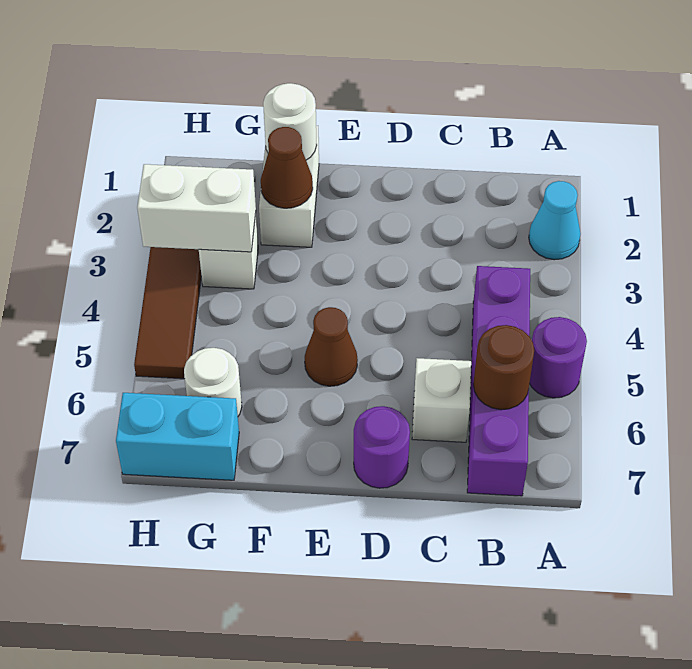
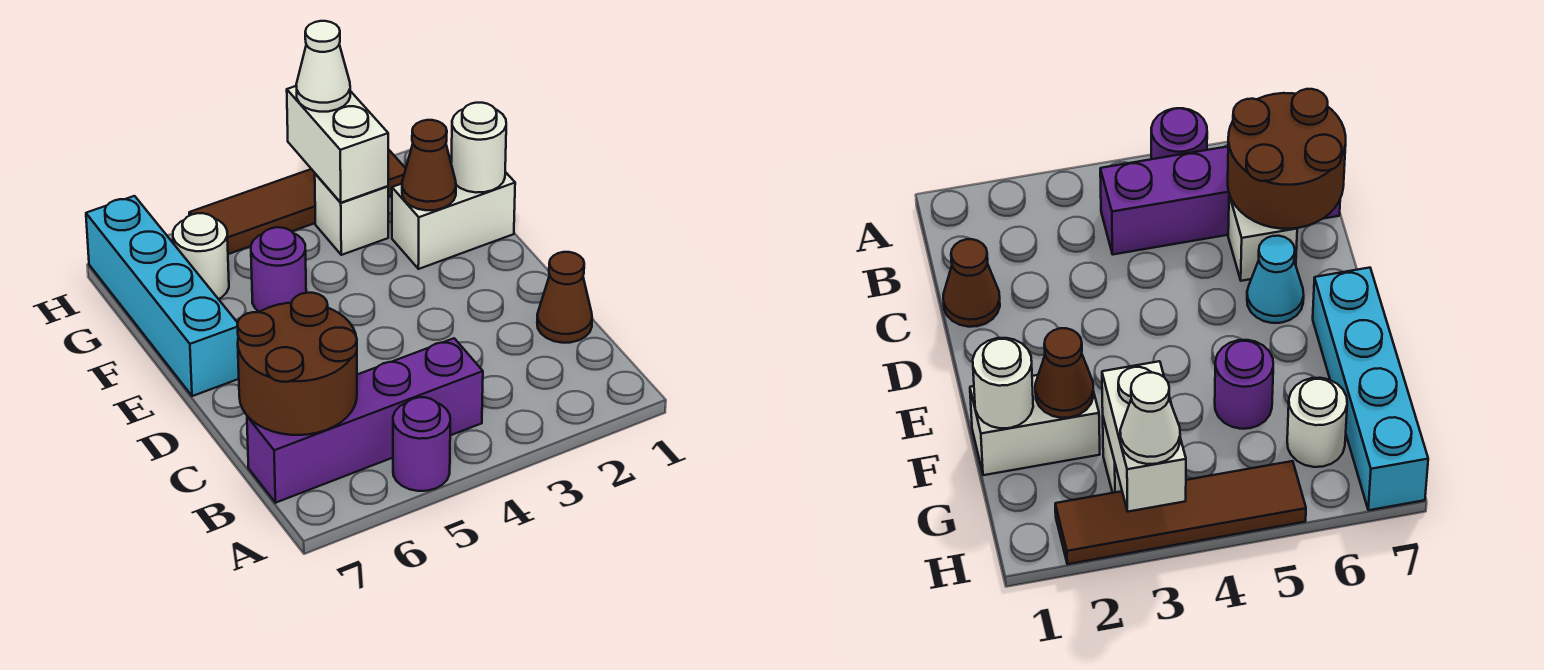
cyan 1x1 cone [529,181,581,260] -> cyan 1x1 cone moved to [1247,236,1304,323]
brown 1x1 round brick [473,325,534,410] -> brown 2x2 round brick [237,293,357,435]
purple 1x1 round brick [354,406,410,488] -> purple 1x1 round brick moved to [251,227,306,312]
brown 1x1 cone [305,307,358,386] -> brown 1x1 cone moved to [537,252,592,343]
cyan 1x2 brick [116,393,239,480] -> cyan 1x4 brick [86,196,239,396]
none -> white 1x1 cone [296,21,350,112]

